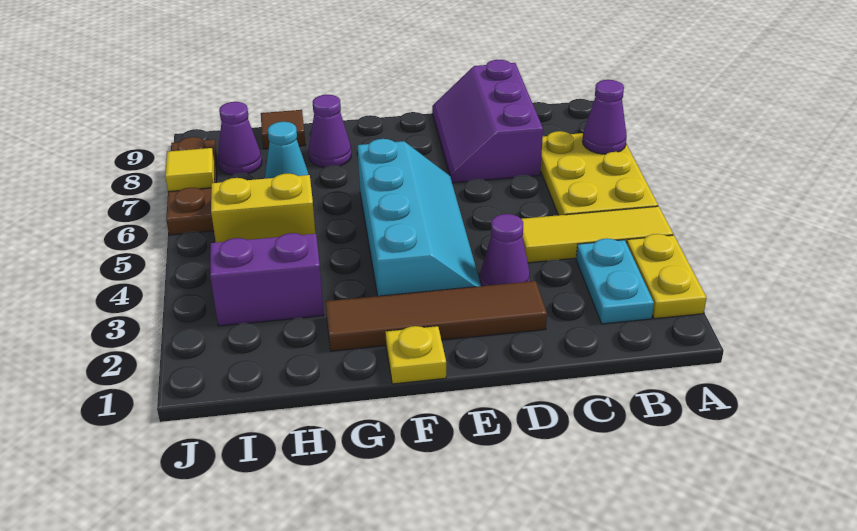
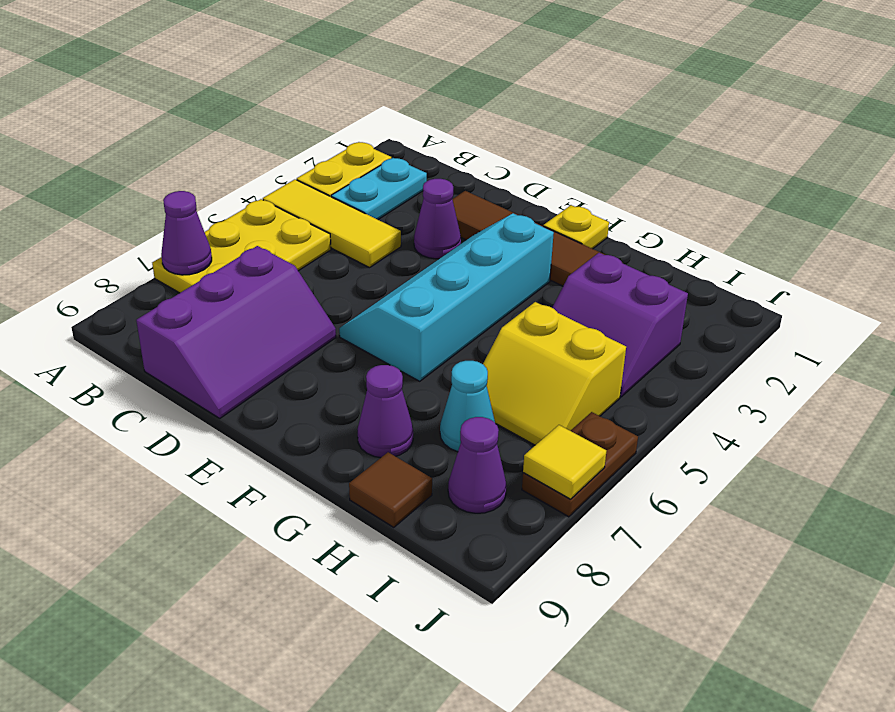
brown 1x3 plate [166,137,217,235] -> brown 1x2 plate [522,412,638,517]

